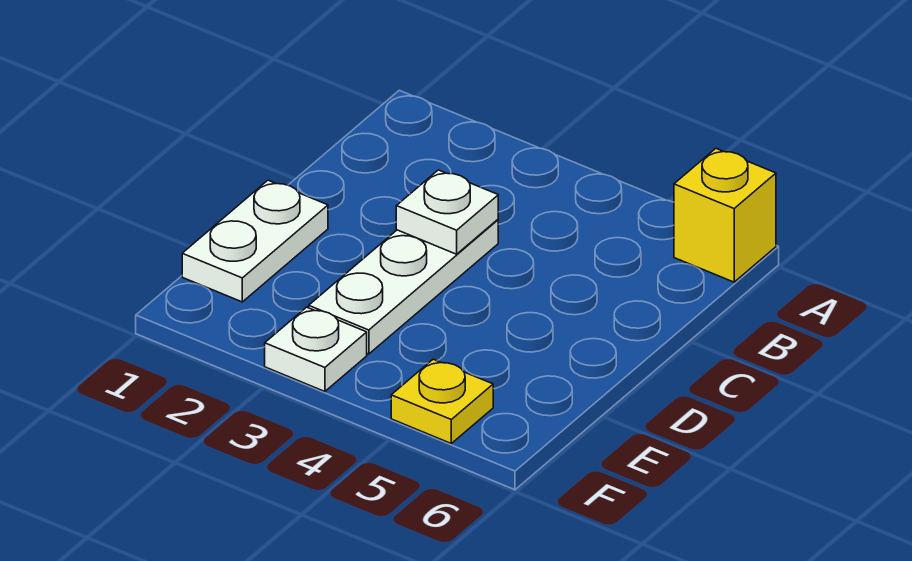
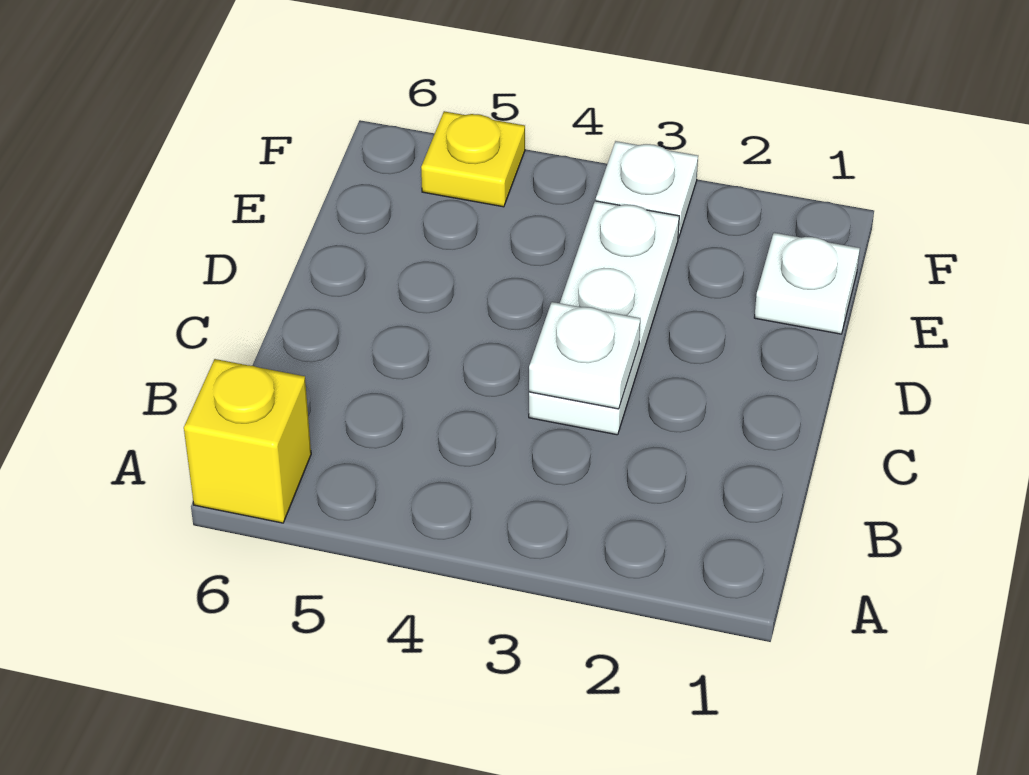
white 1x2 plate [182,180,328,302] -> white 1x1 plate [754,233,860,334]

